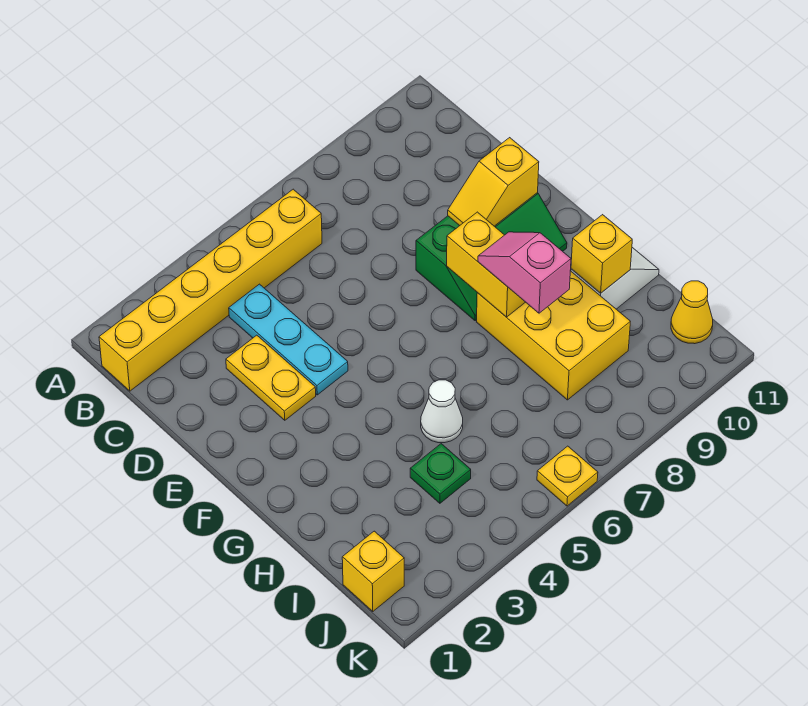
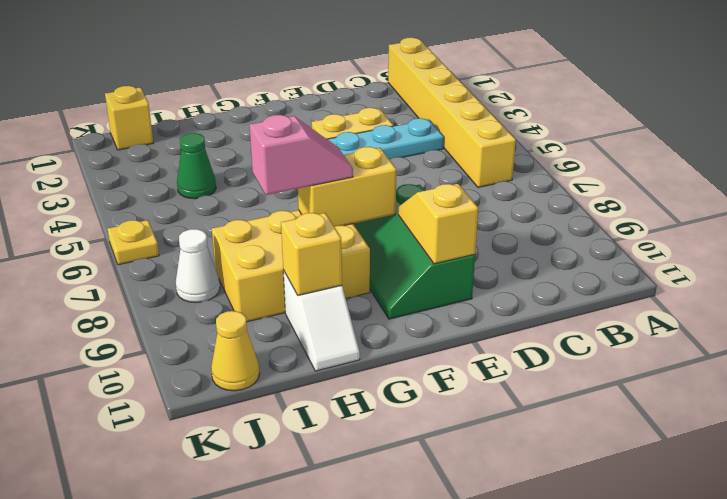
white 1x1 cone [421,380,463,443] -> white 1x1 cone moved to [176,229,220,302]
green 1x1 plate [410,444,471,503] -> green 1x1 cone [177,133,216,199]

